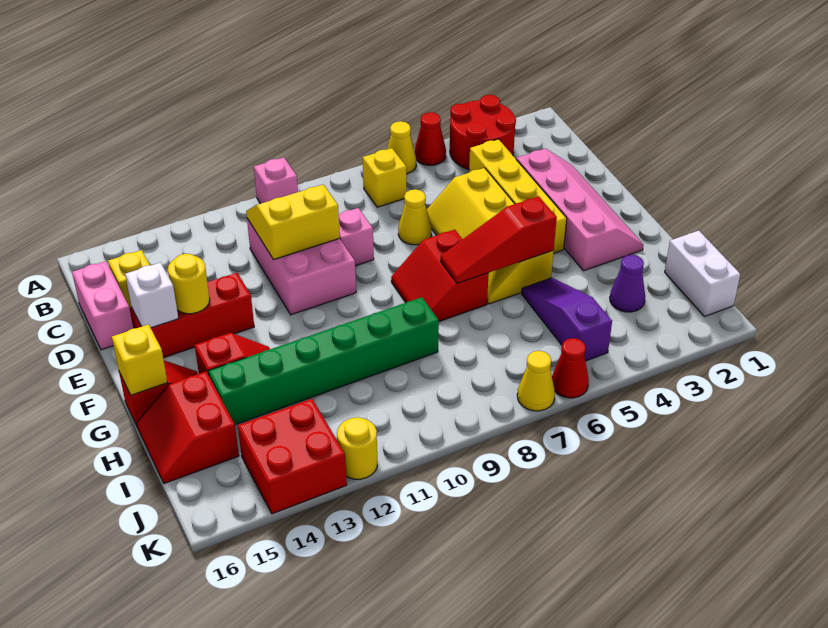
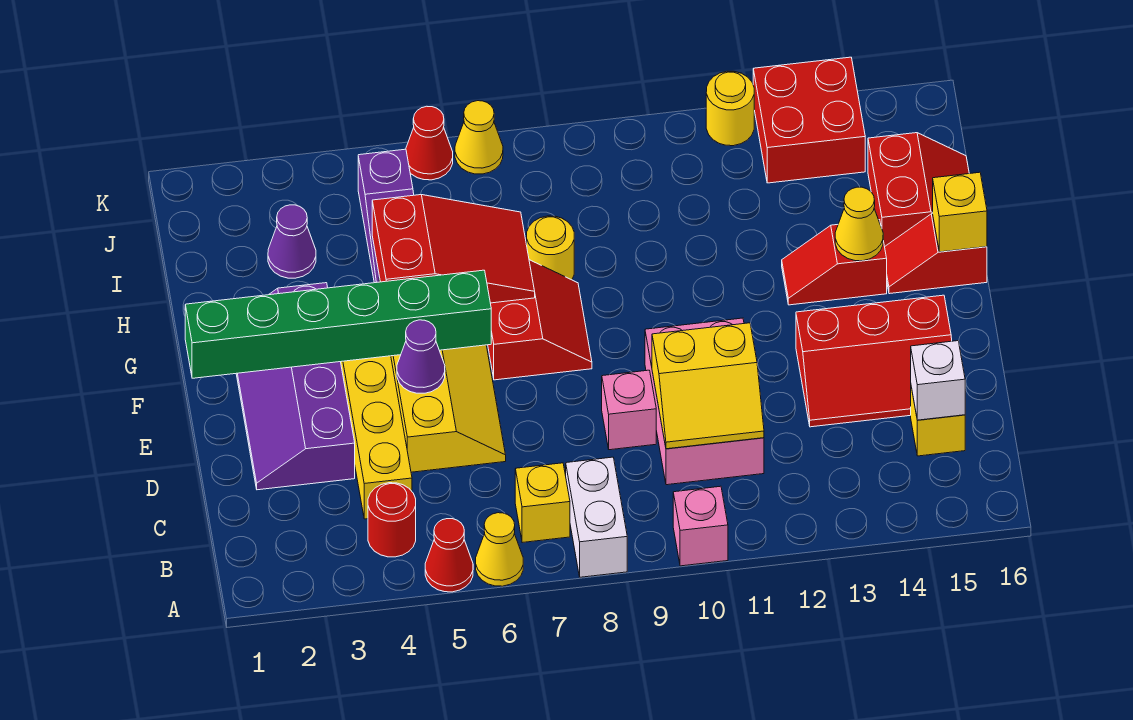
red 2x2 round brick [450,95,516,169] -> red 1x1 round brick [368,483,416,557]
pink 1x2 brick [72,261,133,350] -> none
pink 2x4 slope [516,149,643,271] -> purple 2x4 slope [236,283,355,490]
yellow 1x1 cone [398,189,431,245] -> yellow 1x1 cone moved to [835,187,883,261]
none -> purple 1x1 cone [397,320,445,393]
yellow 1x1 round brick [168,254,210,314] -> yellow 1x1 round brick moved to [527,216,574,280]
white 1x1 brick [125,263,179,328] -> white 1x1 brick moved to [911,341,965,420]
red 1x3 slope [441,196,557,283] -> red 2x3 slope [372,195,535,303]
green 1x6 brick [208,297,439,425] -> green 1x6 brick moved to [185,270,491,378]
white 1x2 brick [665,231,740,316] -> white 1x2 brick moved to [566,457,627,577]

